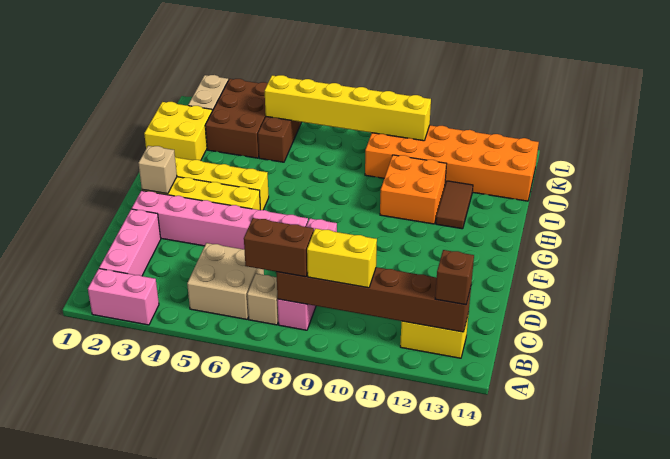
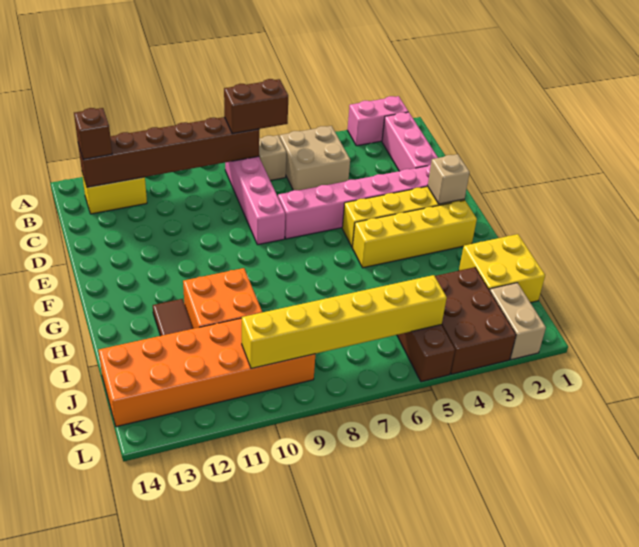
yellow 1x2 brick [307,228,377,288] -> none

